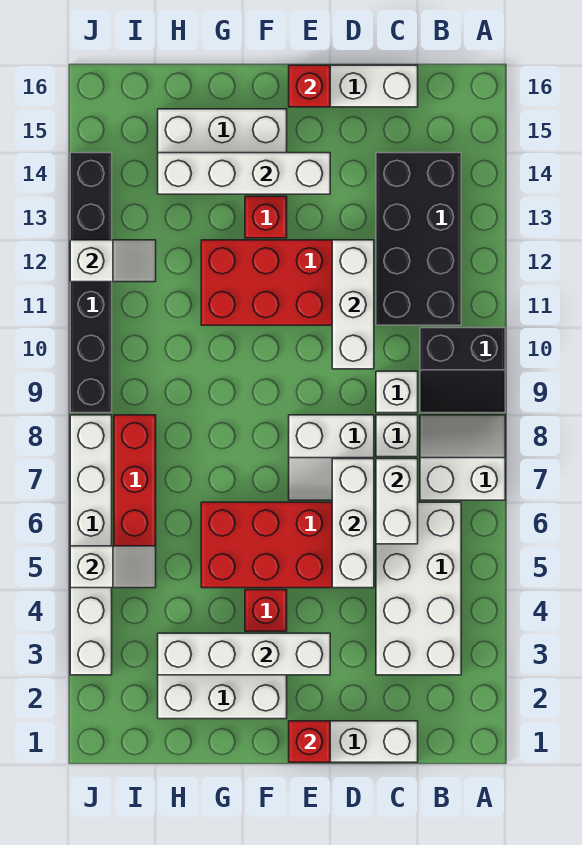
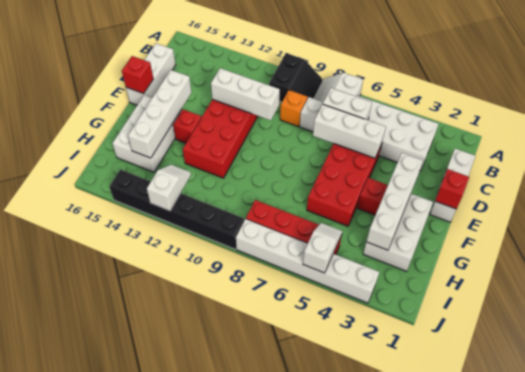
black 2x4 brick [376,153,461,325] -> none
white 1x1 brick [376,371,418,413] -> orange 1x1 brick [280,90,308,127]
white 2x2 slope [289,415,374,500] -> none

